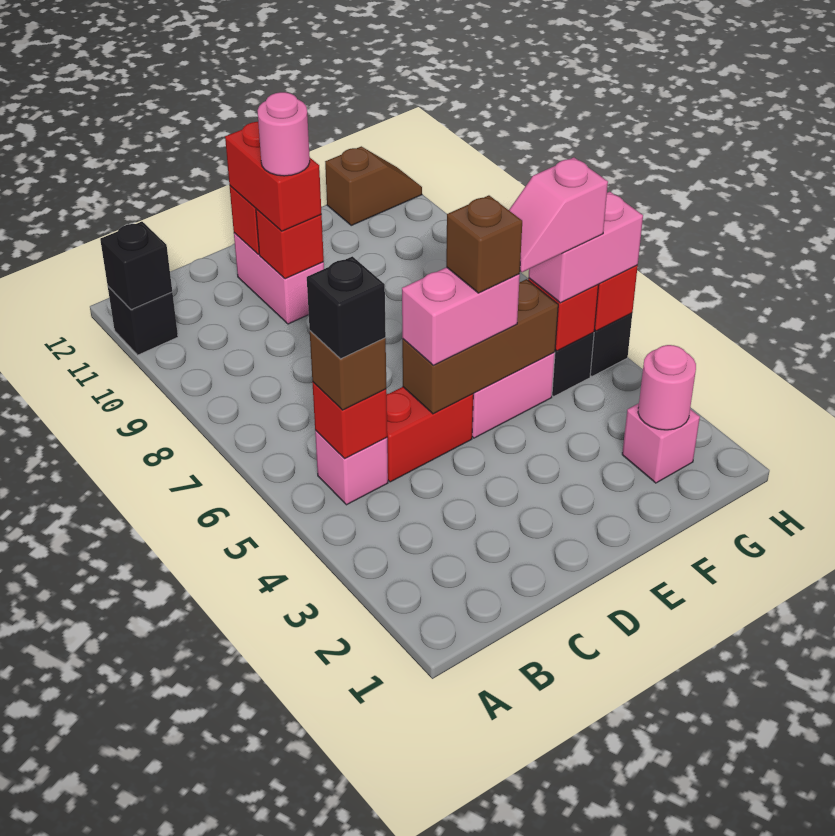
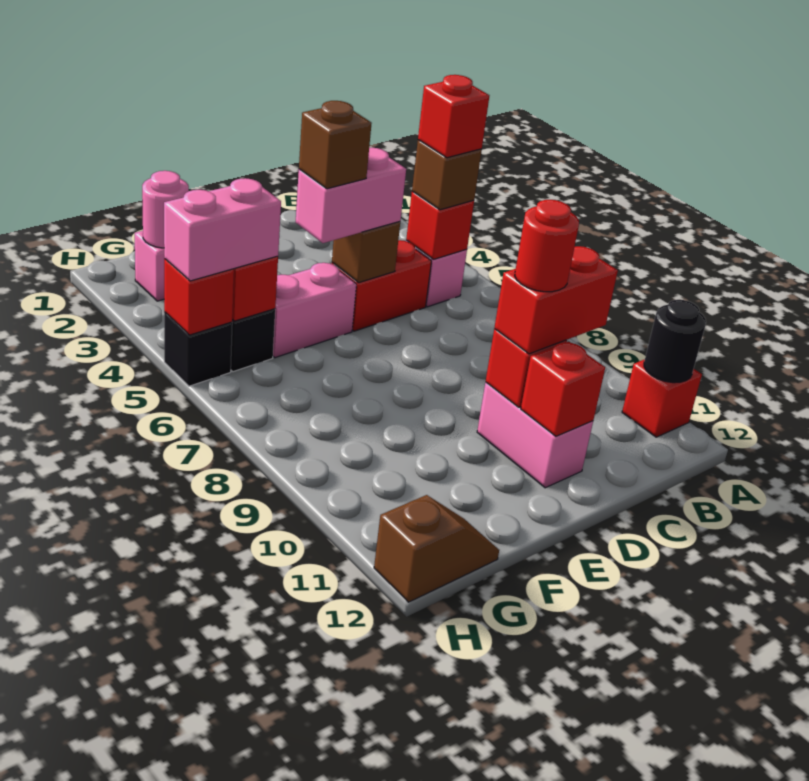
black 1x1 brick [108,287,178,355] -> red 1x1 brick [622,360,702,437]
black 1x1 brick [100,222,172,310] -> black 1x1 round brick [644,300,706,383]
black 1x1 brick [307,256,386,359] -> red 1x1 brick [418,75,490,158]
brown 1x3 brick [402,279,558,414] -> brown 1x1 brick [332,221,400,283]
red 1x2 brick [225,122,322,231] -> red 1x2 brick turned to [494,246,618,354]
pink 1x1 round brick [257,92,310,176] -> red 1x1 round brick [515,200,579,292]
pink 1x2 slope [509,157,608,272] -> none
brown 1x2 slope [325,146,422,225] -> brown 1x2 slope turned to [374,495,499,602]

